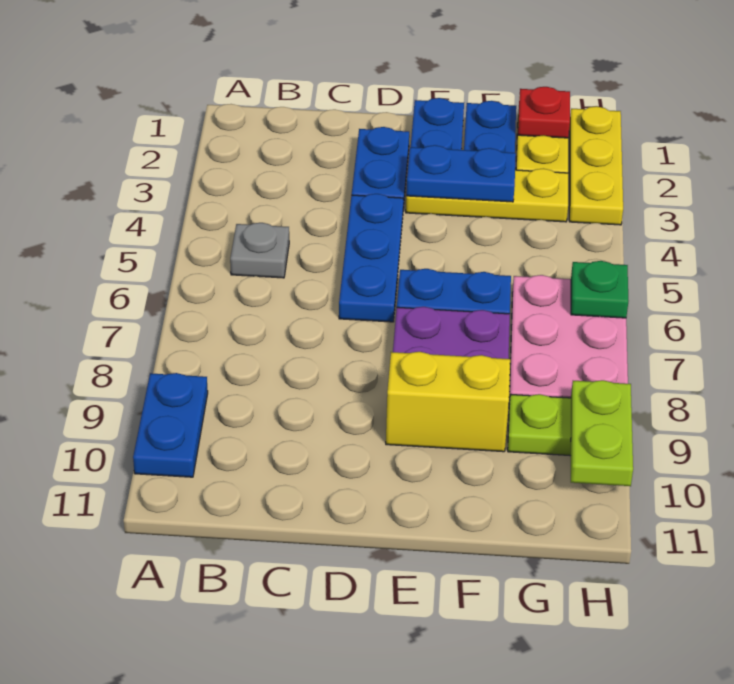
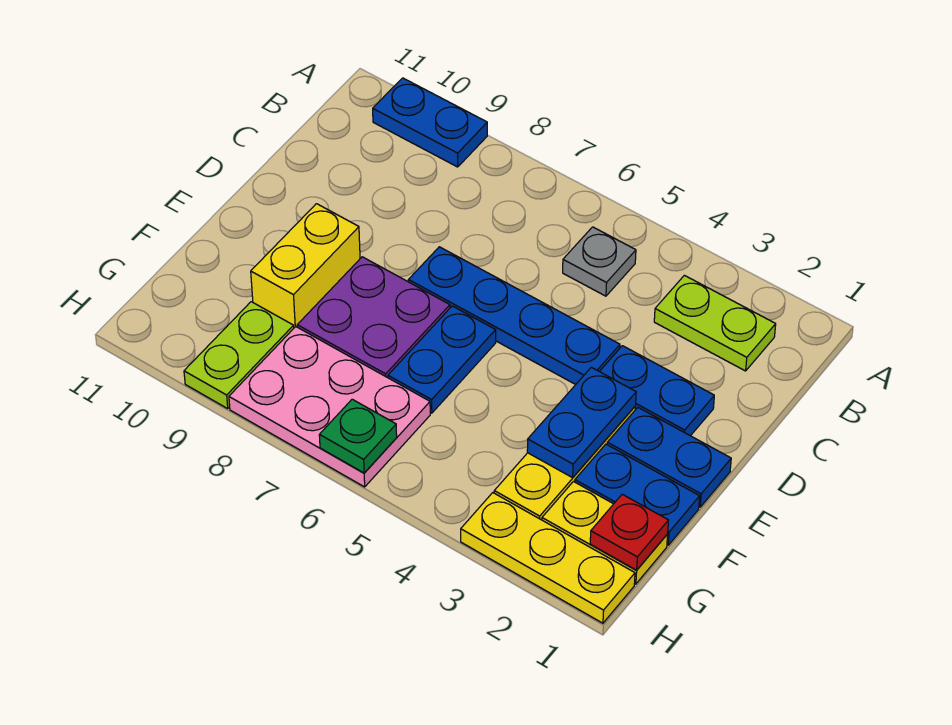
blue 1x3 plate [339,194,404,322] -> blue 1x4 plate [408,247,620,385]
lime 1x2 plate [571,380,633,486] -> lime 1x2 plate moved to [654,275,776,371]

